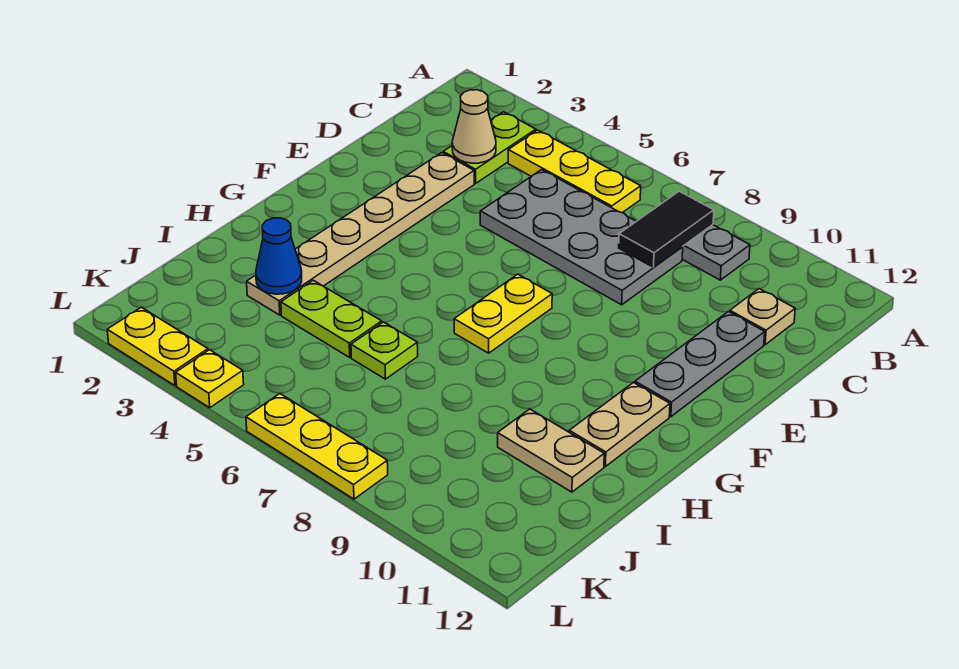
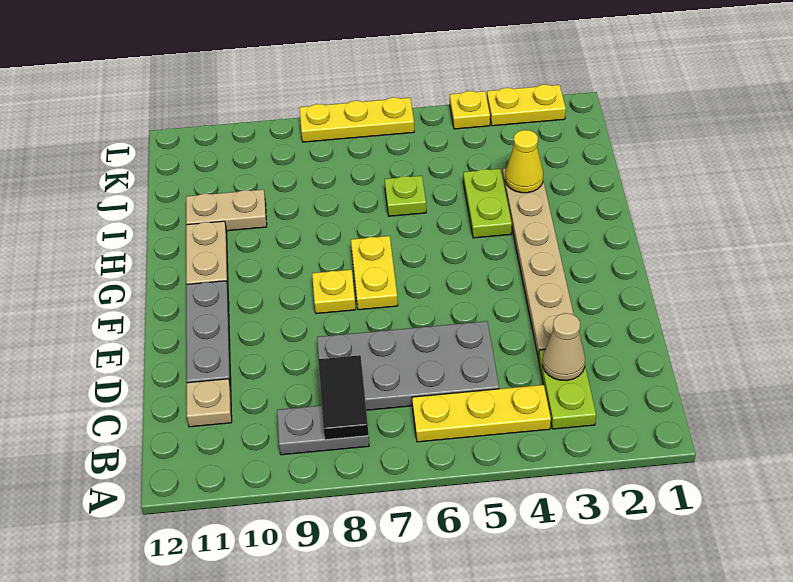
none -> yellow 1x1 plate [312,270,356,314]
blue 1x1 cone [256,218,302,294] -> yellow 1x1 cone [505,130,543,193]
lime 1x2 plate [281,280,382,357] -> lime 1x2 plate turned to [463,169,512,238]

